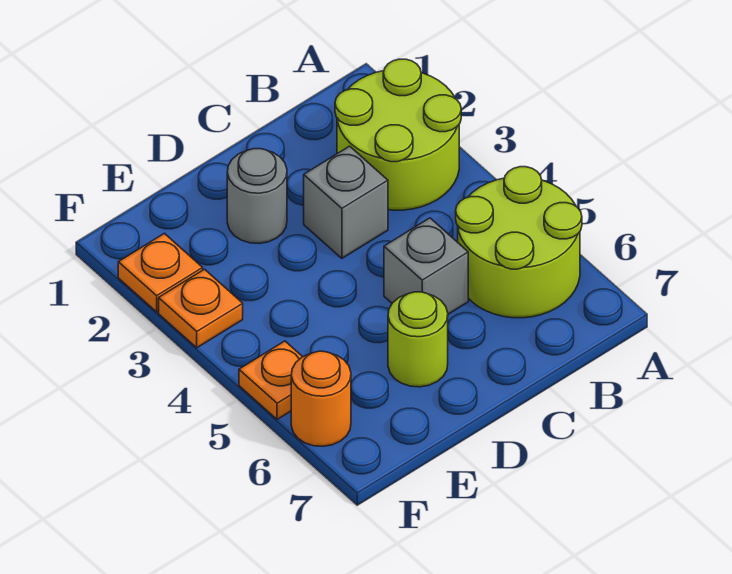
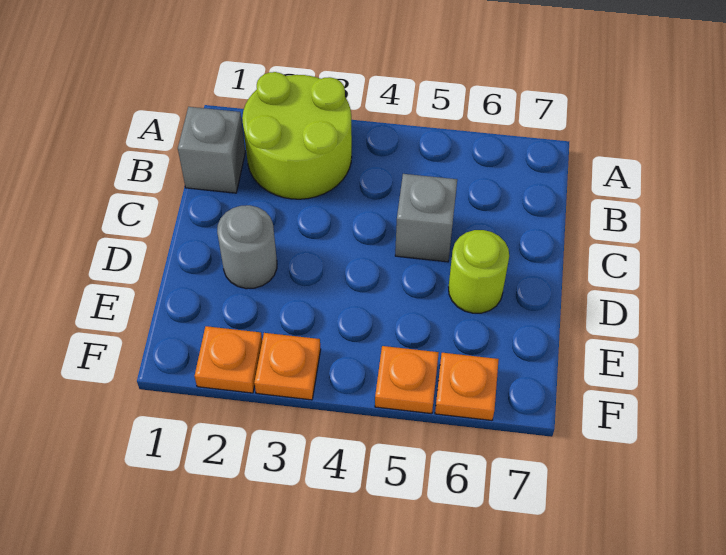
lime 2x2 round brick [456,167,582,318] -> none
grey 1x1 brick [304,146,388,258] -> grey 1x1 brick moved to [178,107,245,193]
orange 1x1 round brick [291,351,351,446] -> orange 1x1 plate [435,353,499,420]

